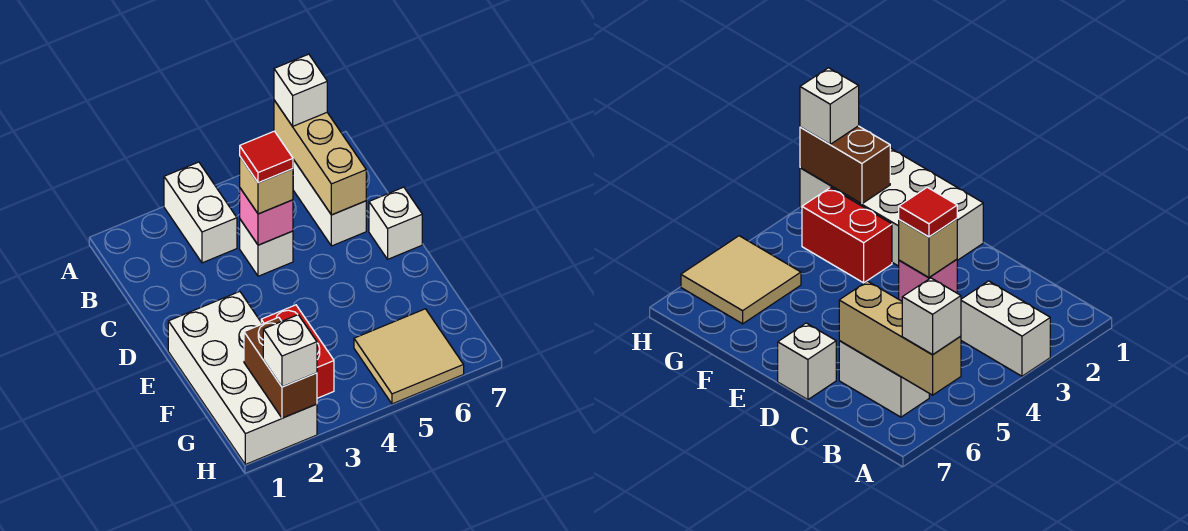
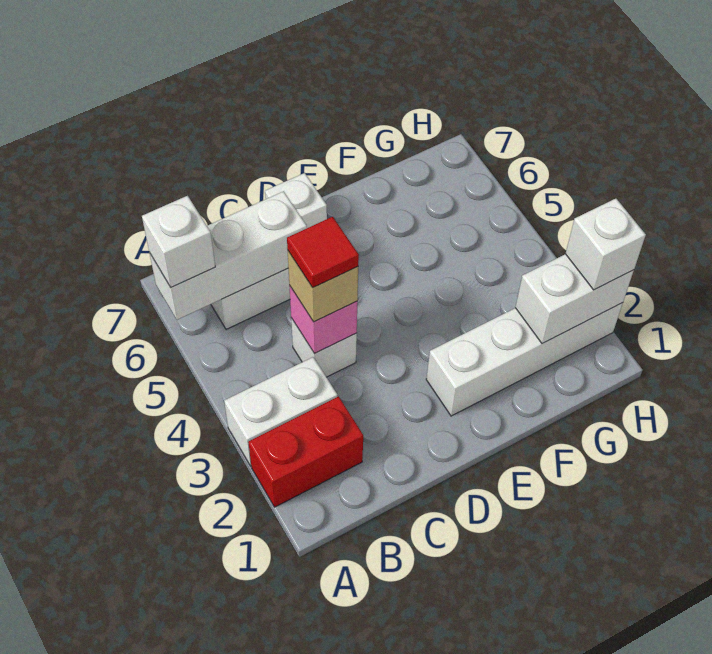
tan 1x3 brick [274,100,366,215] -> white 1x3 brick [149,191,307,320]
white 2x4 brick [168,292,317,464] -> white 1x4 brick [426,303,623,416]
red 1x2 brick [261,305,334,398] -> red 1x2 brick moved to [248,397,363,507]
brown 1x2 brick [244,317,317,418] -> white 1x2 brick [515,254,634,344]
tan 2x2 tile [354,309,464,404] -> none

